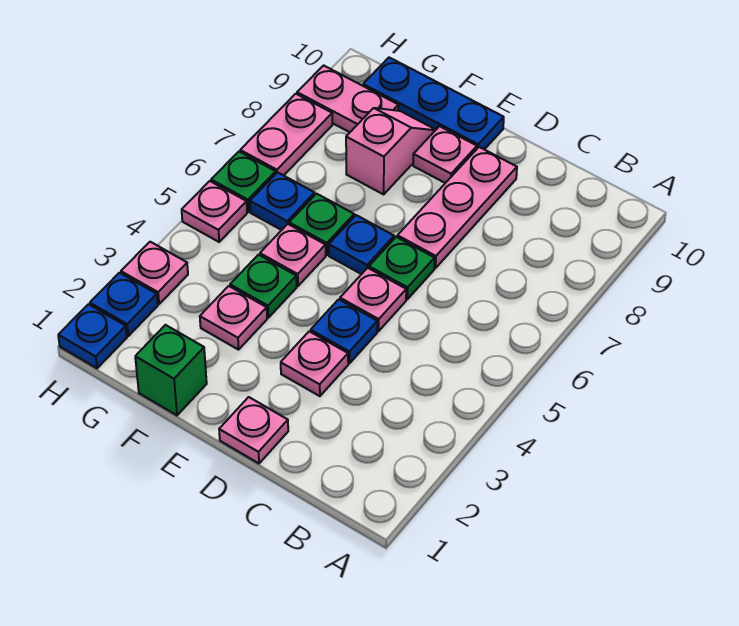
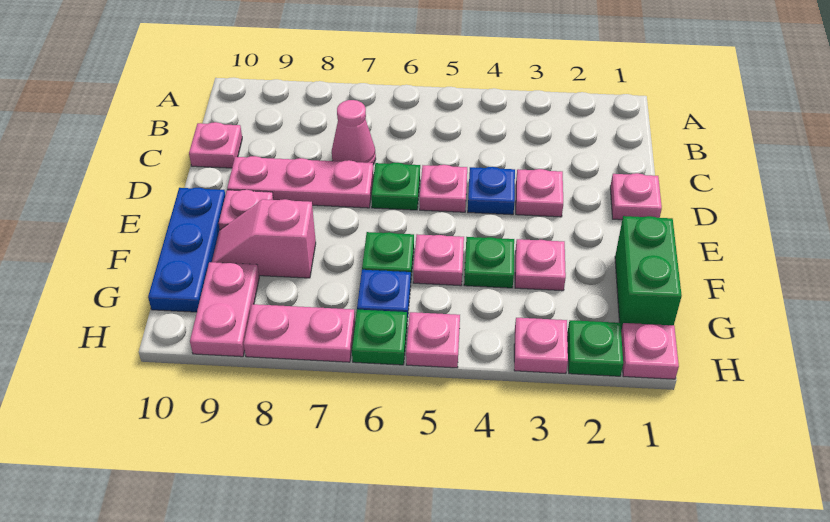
none -> pink 1x1 cone [332,100,376,164]
none -> pink 1x1 plate [189,122,242,168]
blue 1x1 plate [329,215,394,274] -> none
green 1x1 brick [135,325,207,415] -> green 1x2 brick [615,216,682,330]
blue 1x1 plate [58,304,127,368] -> pink 1x1 plate [621,323,679,379]
blue 1x1 plate [90,273,158,336] -> green 1x1 plate [567,320,623,376]

